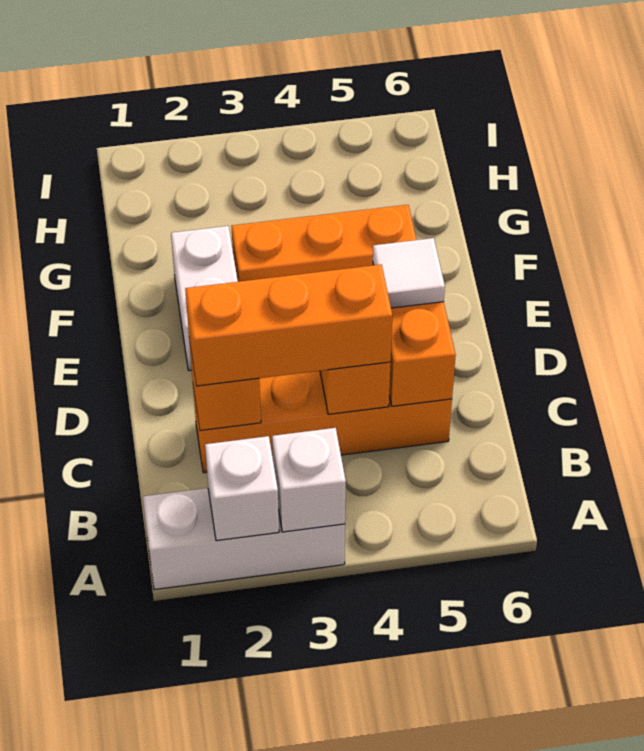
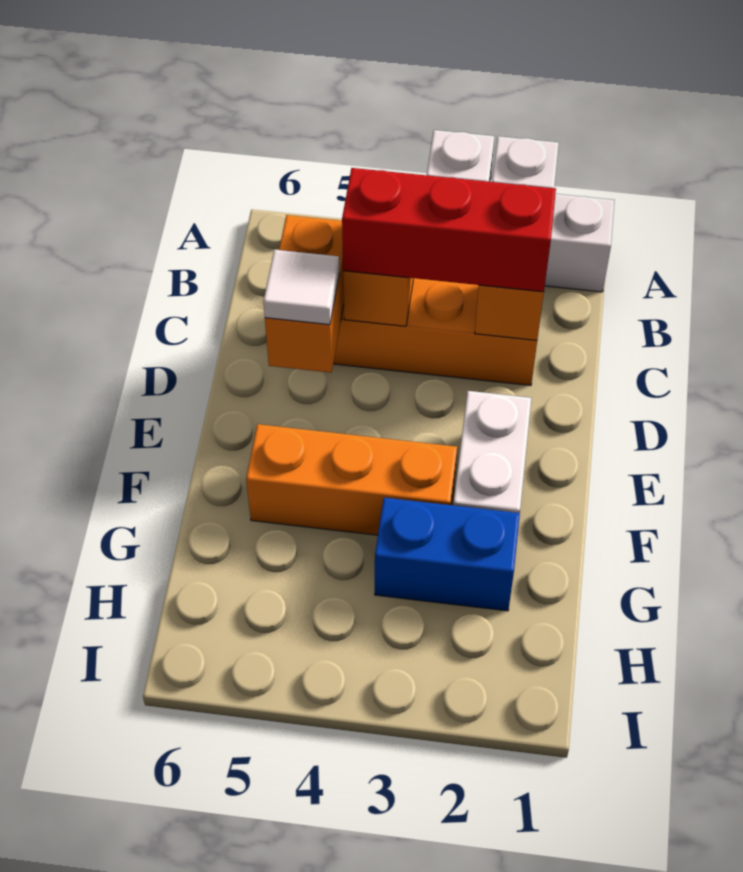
orange 1x3 brick [185,264,392,386] -> red 1x3 brick [342,168,556,292]
none -> blue 1x2 brick [375,498,520,611]

